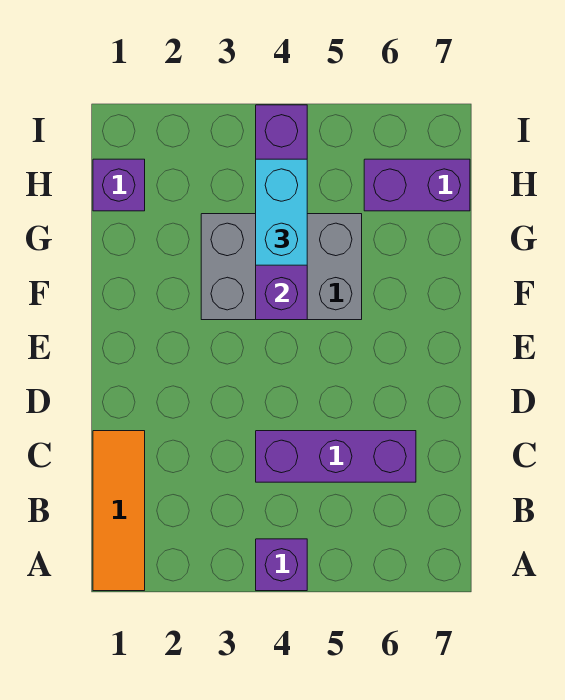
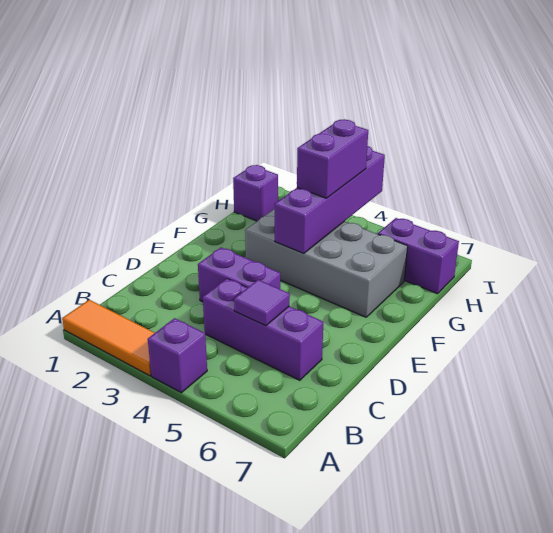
orange 1x3 tile [93,431,145,591] -> orange 1x3 tile turned to [62,300,154,376]
none -> purple 1x1 tile [234,280,290,326]
none -> purple 1x2 brick [198,248,280,302]
grey 2x3 brick [201,214,362,320] -> grey 2x4 brick [245,209,408,317]
cyan 1x2 brick [256,159,307,265] -> purple 1x2 brick [297,119,368,198]

